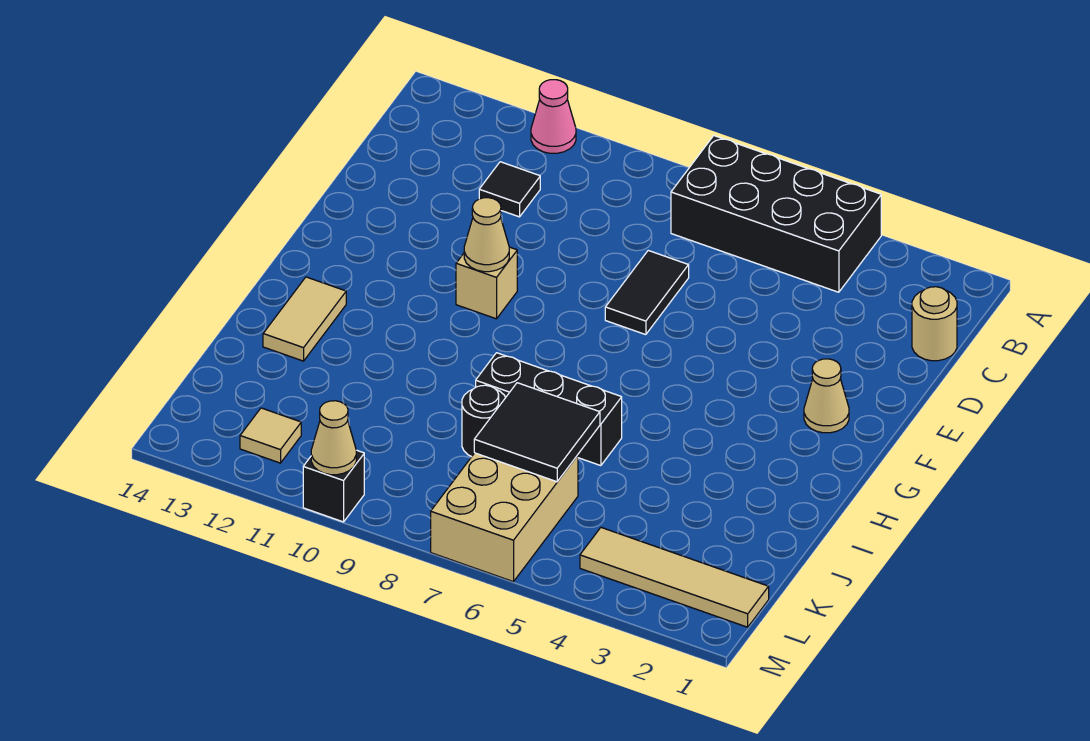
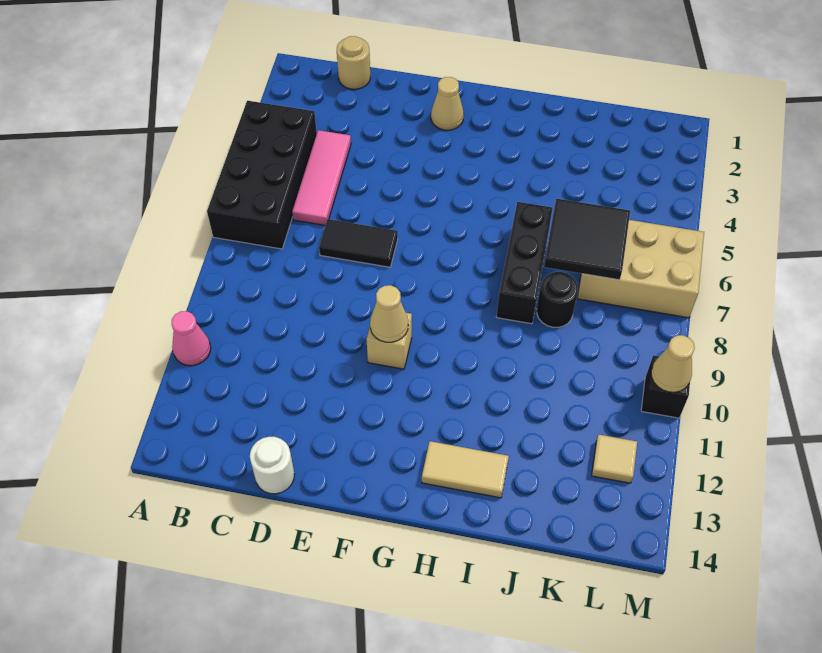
none -> pink 1x3 tile [292,130,351,225]
black 1x1 tile [479,162,540,217] -> none
none -> white 1x1 round brick [250,437,294,494]
tan 1x4 tile [580,528,769,627] -> none

